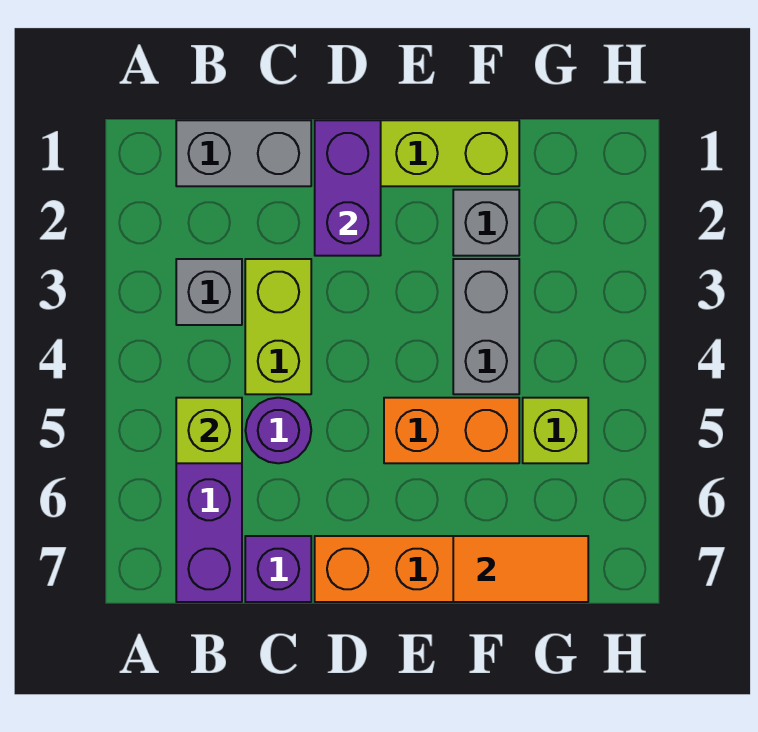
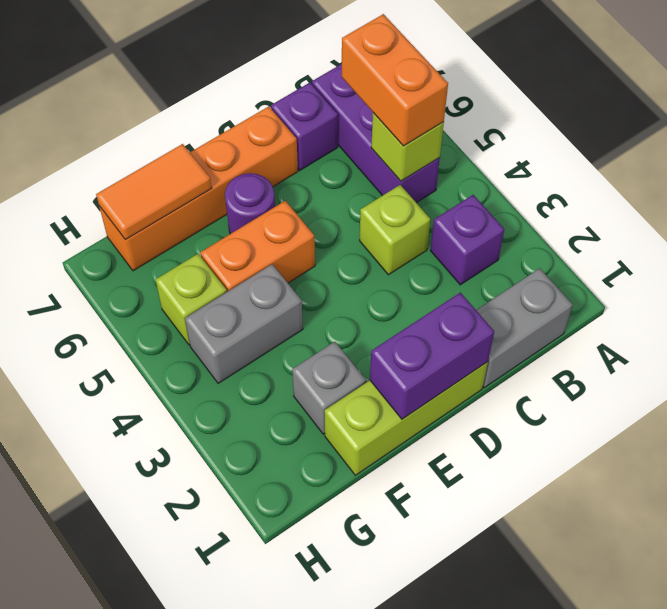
grey 1x1 brick [176,259,242,325] -> purple 1x1 brick [430,195,504,285]
none -> orange 1x2 brick [342,14,448,146]
lime 1x2 brick [245,259,311,394] -> lime 1x1 brick [360,185,430,275]
purple 1x1 round brick [246,398,311,463] -> purple 1x1 round brick moved to [225,173,275,234]
purple 1x2 brick [315,120,381,256] -> purple 1x2 brick turned to [370,293,494,419]
grey 1x2 brick [453,259,519,394] -> grey 1x2 brick turned to [185,264,303,383]

